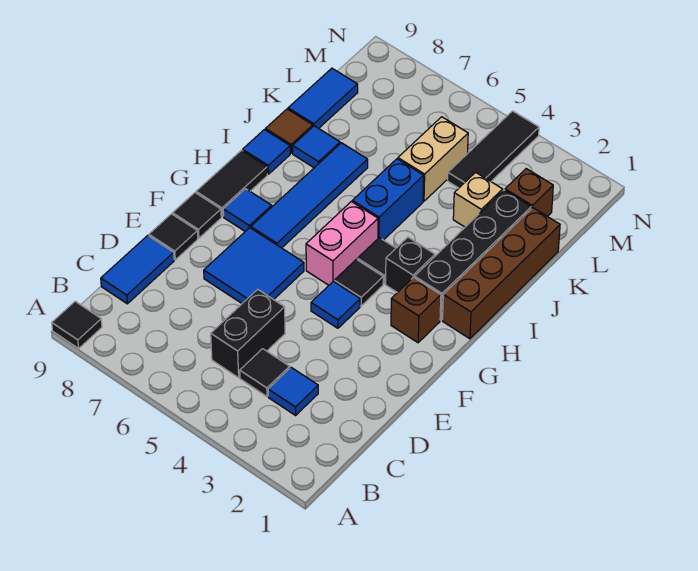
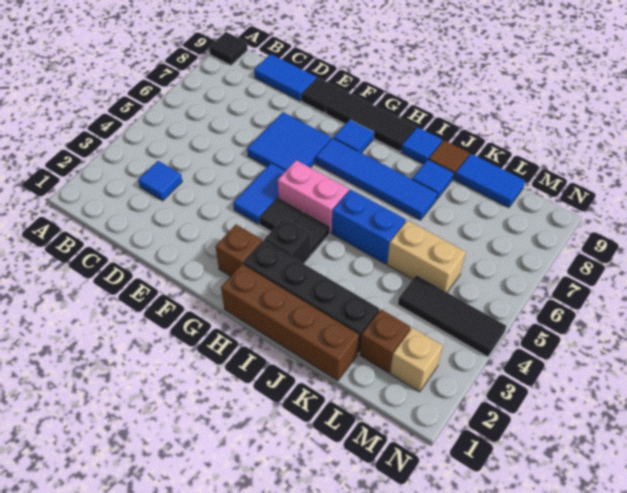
black 1x1 tile [240,349,290,396] -> none
black 1x2 brick [211,289,285,378] -> none
blue 1x1 tile [311,281,360,328] -> blue 1x2 tile [233,163,285,224]
tan 1x1 brick [453,172,503,227] -> tan 1x1 brick moved to [390,327,443,392]

